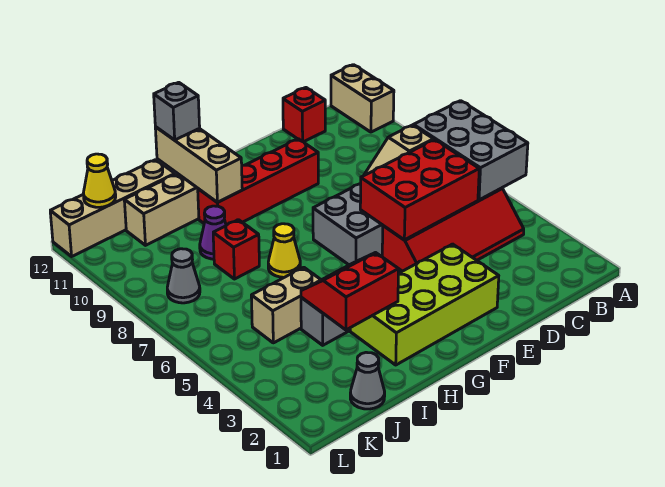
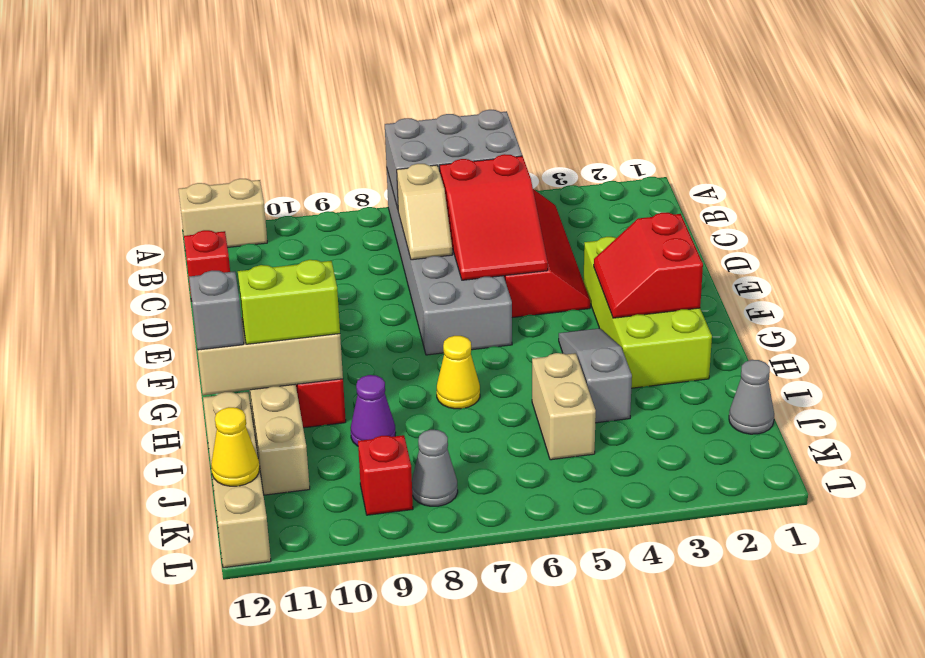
red 2x3 brick [360,140,479,240] -> red 2x3 slope [440,154,548,280]
red 2x2 slope [301,253,399,330] -> red 2x2 slope moved to [594,213,703,318]
none -> lime 1x2 brick [238,260,340,344]
red 1x1 brick [213,220,259,279] -> red 1x1 brick moved to [358,435,413,515]

